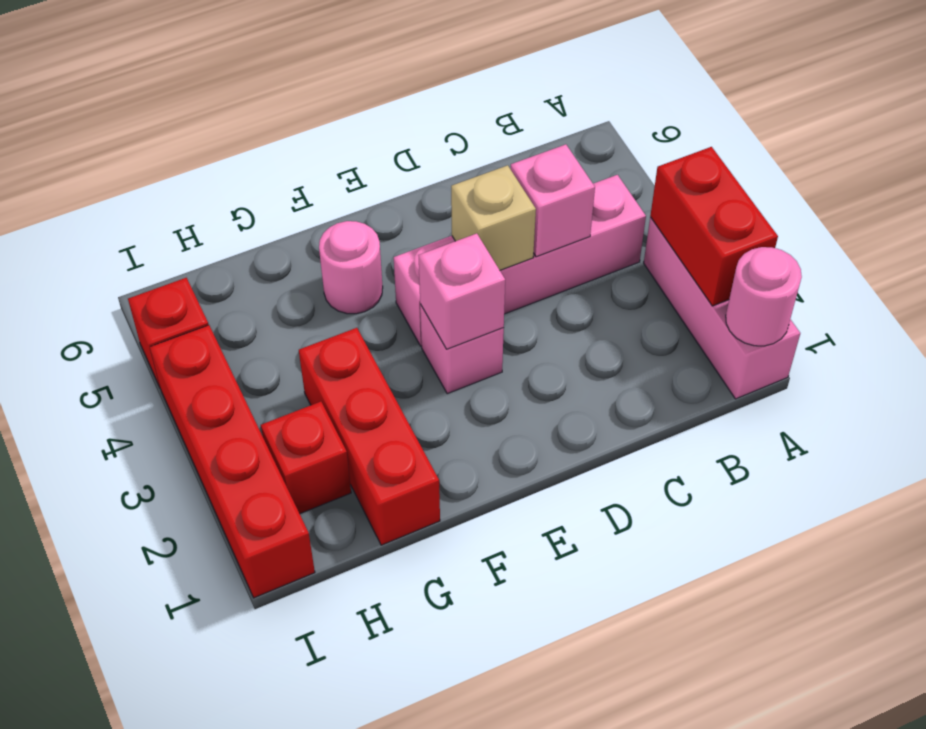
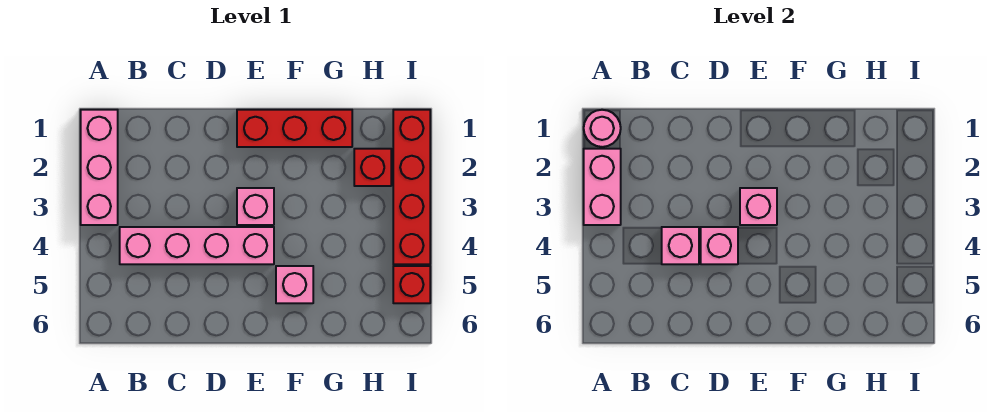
red 1x2 brick [650,147,778,306] -> pink 1x2 brick [584,149,621,225]
tan 1x1 brick [451,165,536,270] -> pink 1x1 brick [701,227,738,264]
pink 1x1 round brick [319,221,383,314] -> pink 1x1 brick [276,266,313,303]
red 1x3 brick [299,328,440,545] -> red 1x3 brick turned to [237,110,352,147]

